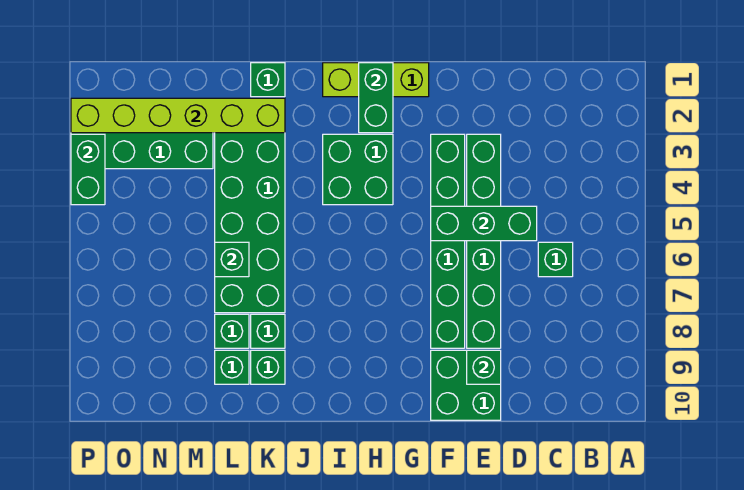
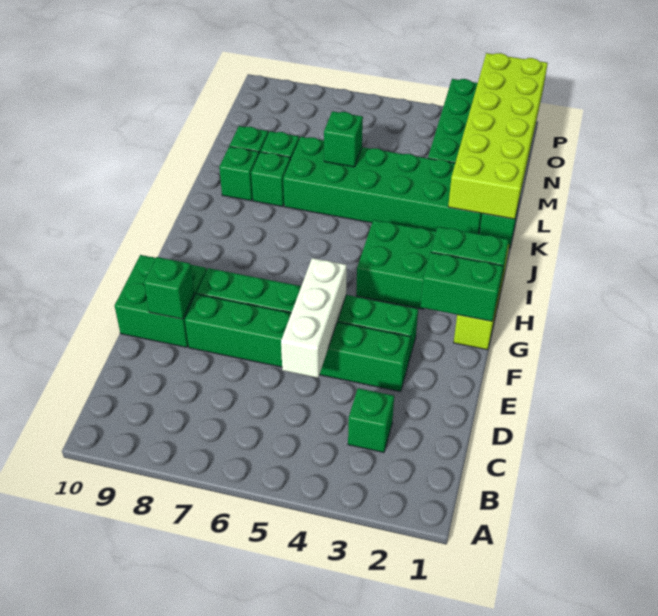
green 1x1 brick [538,242,573,277] -> green 1x1 brick moved to [348,388,394,452]
green 1x3 brick [431,206,537,241] -> white 1x3 brick [281,258,347,378]
lime 1x6 brick [71,98,285,133] -> lime 2x6 brick [448,53,548,219]
green 1x2 brick [71,134,105,205] -> green 1x2 brick moved to [421,252,503,321]

